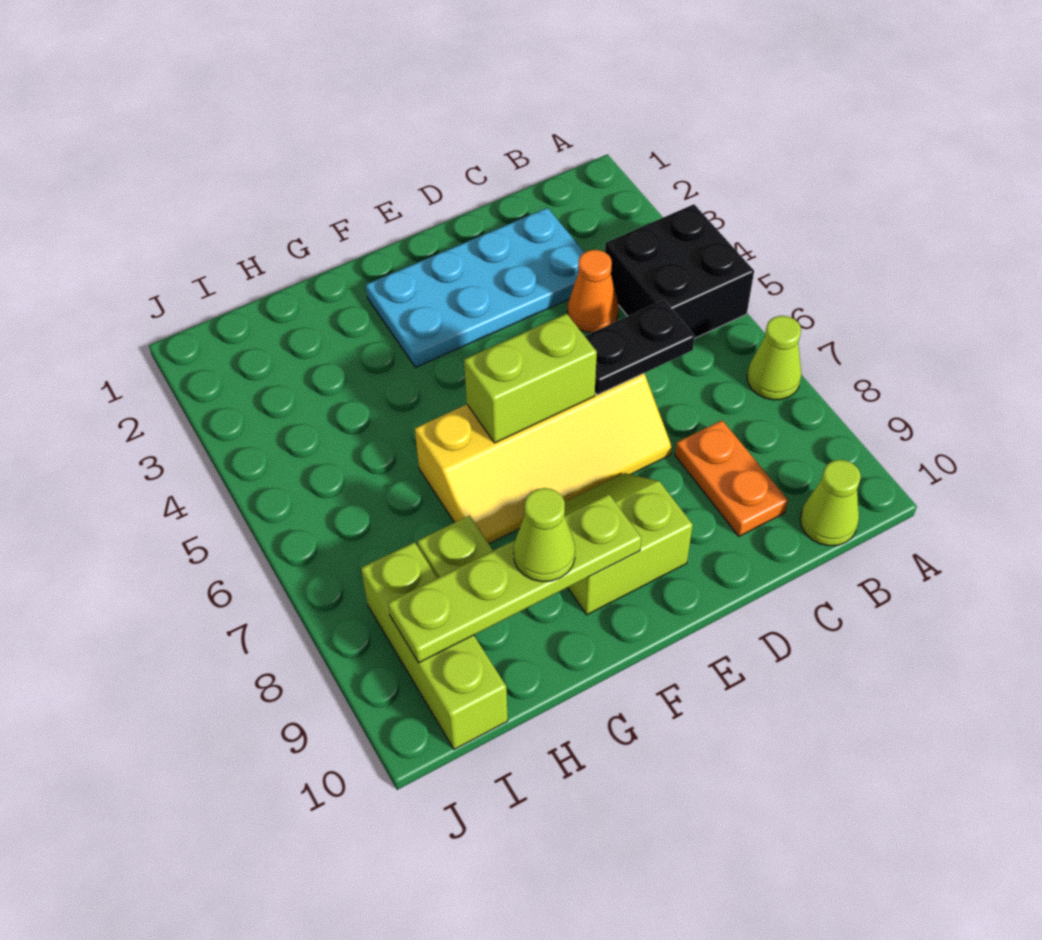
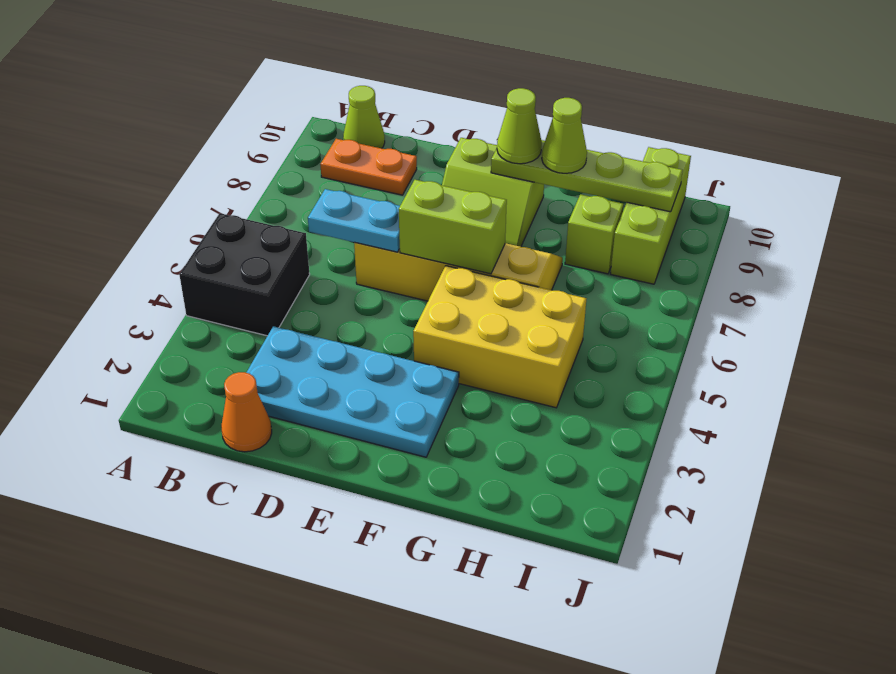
lime 1x1 cone [747,316,802,400] -> lime 1x1 cone moved to [497,88,542,164]
orange 1x1 cone [567,250,619,333] -> orange 1x1 cone moved to [221,372,272,452]
black 1x2 plate [585,300,695,395] -> cyan 1x2 plate [308,189,400,252]
orange 1x2 plate [675,420,788,536] -> orange 1x2 plate turned to [320,139,417,195]
none -> yellow 2x3 brick [413,266,586,408]

